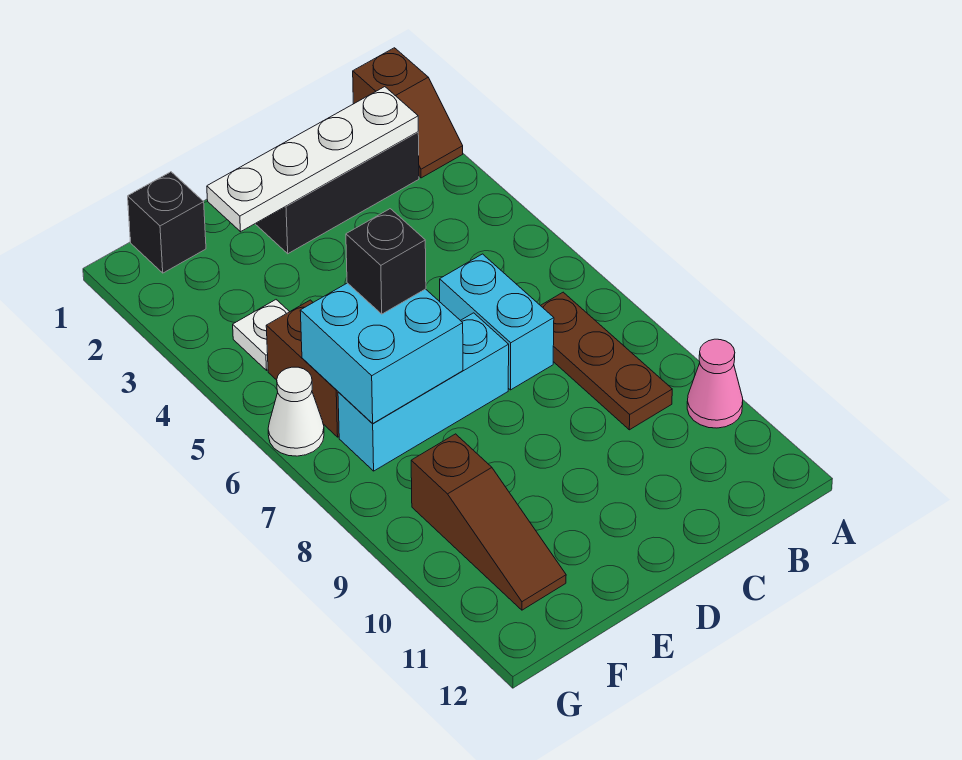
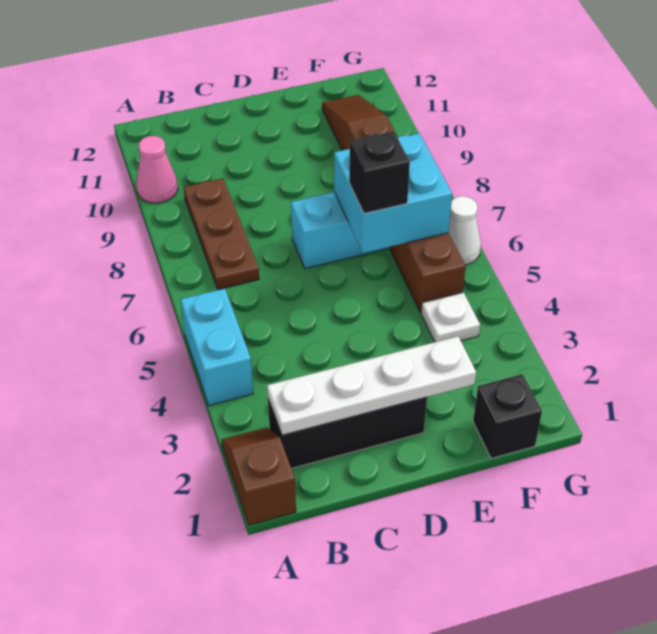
cyan 1x2 brick [440,254,554,390] -> cyan 1x2 brick moved to [181,289,253,405]

